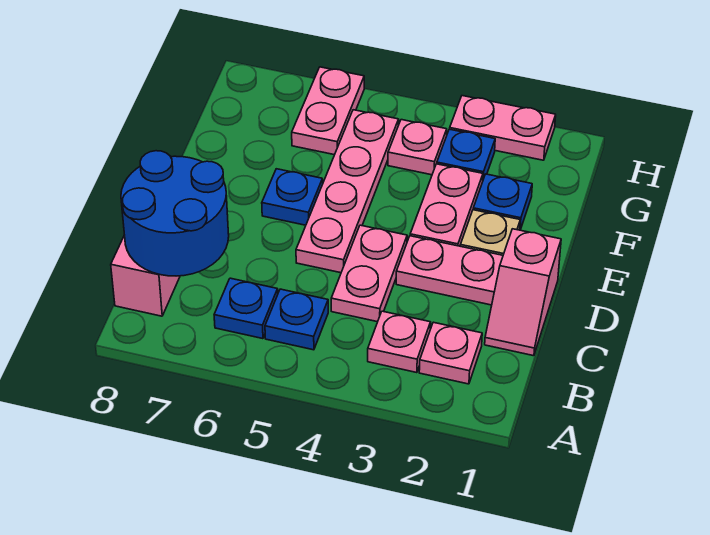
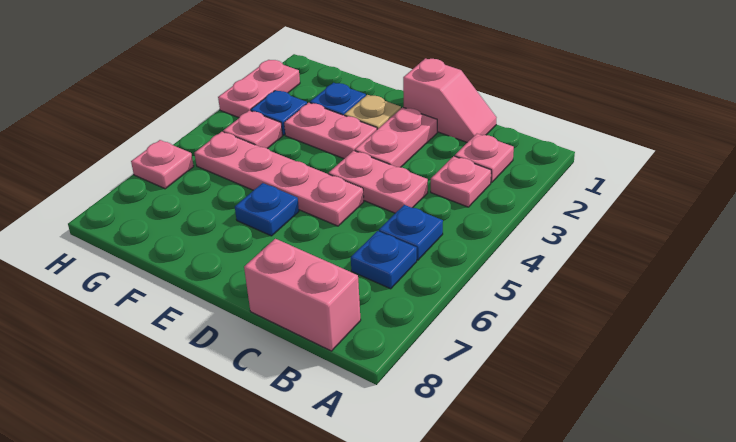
blue 2x2 round brick [121,151,229,276] -> none
pink 1x2 plate [292,67,364,155] -> pink 1x1 plate [131,140,194,189]

